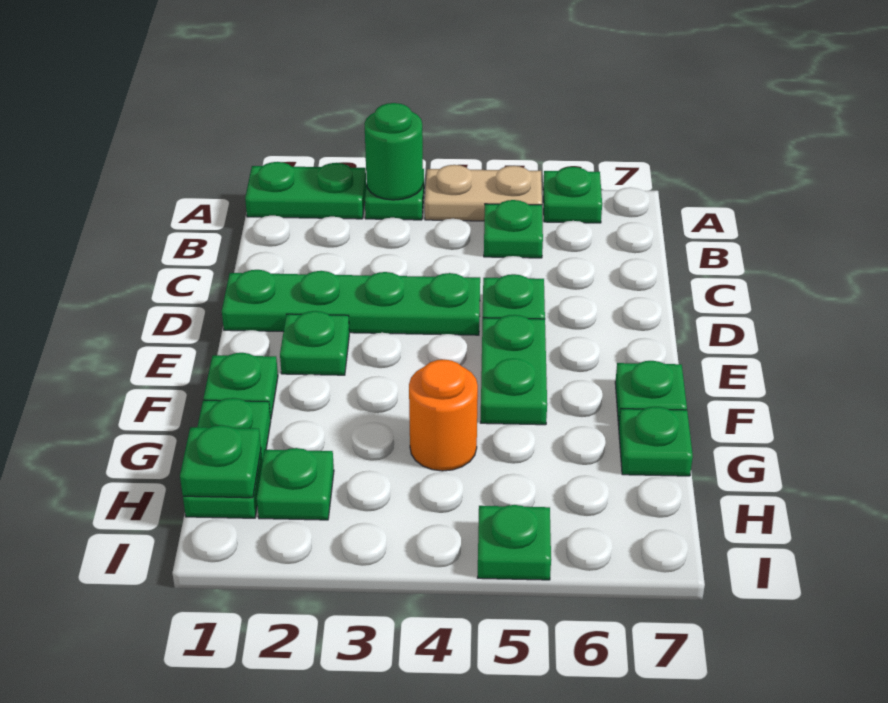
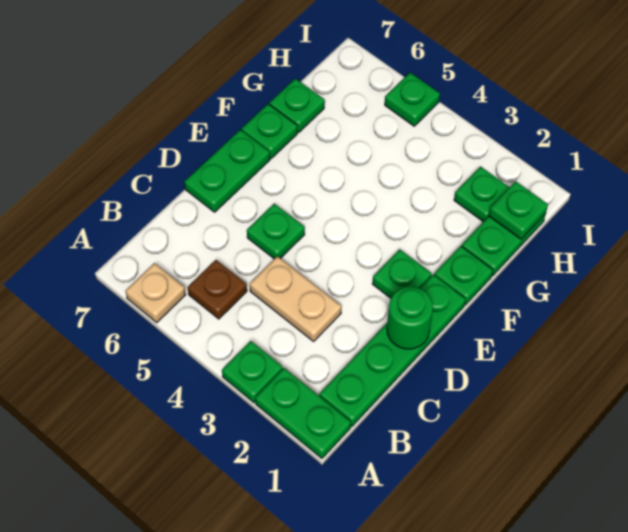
green 1x1 round brick [364,103,423,200] -> green 1x1 round brick moved to [387,287,433,349]
tan 1x2 plate [425,165,542,221] -> tan 1x2 plate moved to [249,256,341,341]
green 1x1 plate [543,167,602,223] -> tan 1x1 plate [125,263,186,323]
green 1x1 plate [484,200,543,258] -> brown 1x1 plate [187,260,247,319]
green 1x4 plate [222,270,480,335] -> green 1x4 plate turned to [319,275,466,427]
green 1x2 plate [481,315,547,425] -> green 1x2 plate moved to [184,130,270,212]
orange 1x1 round brick [409,359,478,471] -> none

